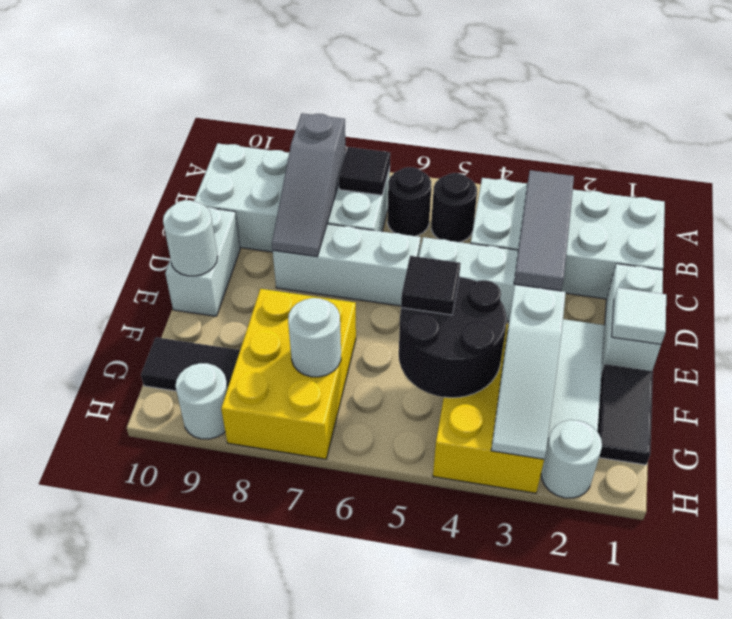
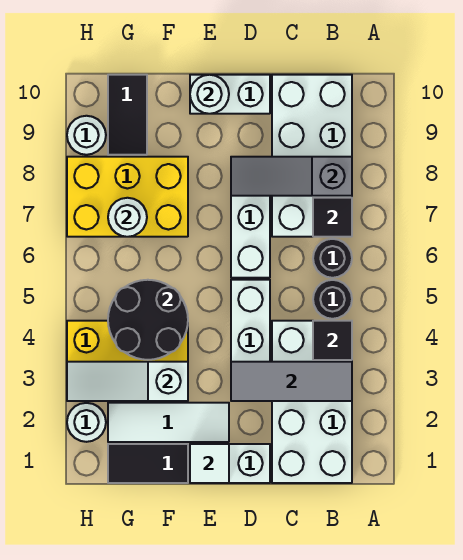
black 1x1 tile [401,256,461,315] -> black 1x1 tile moved to [313,321,352,360]

